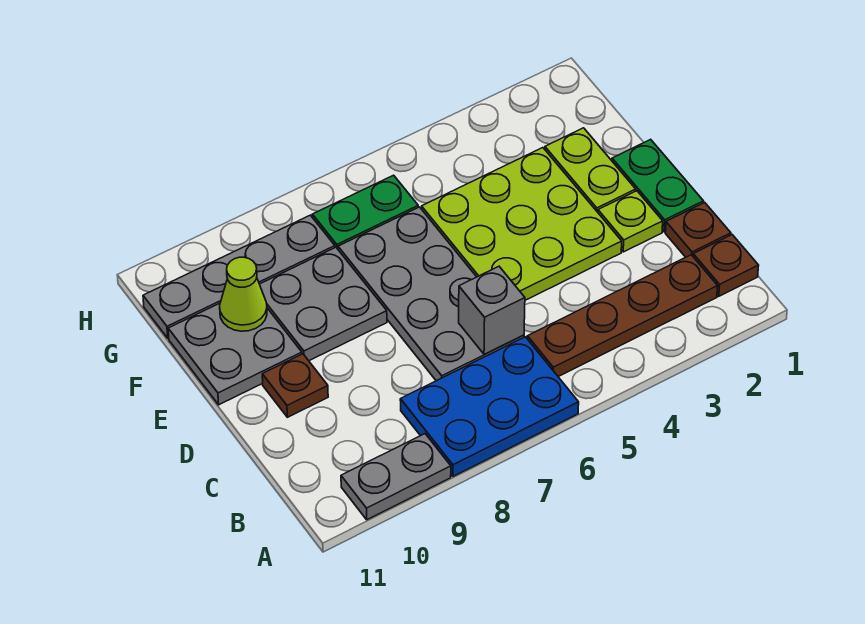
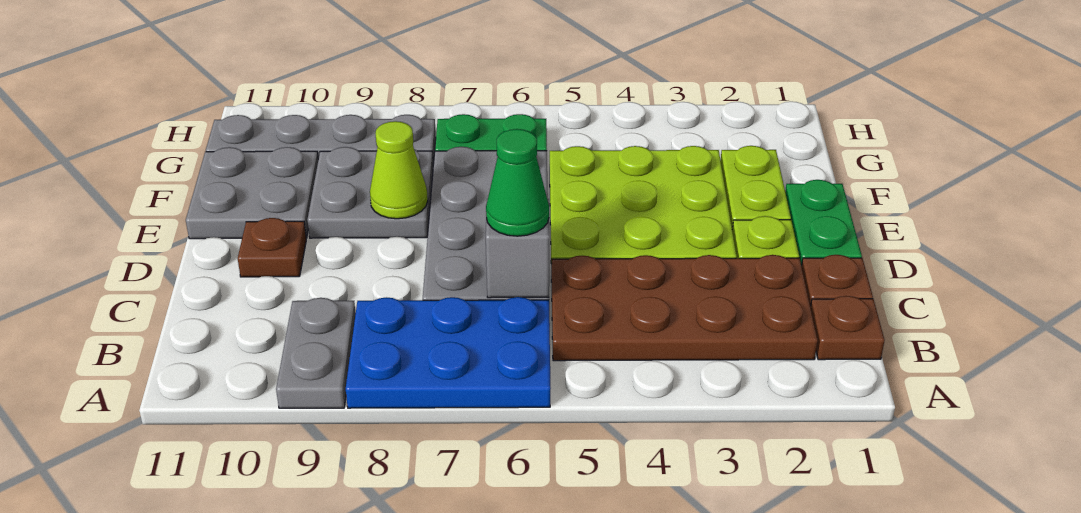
grey 1x2 plate [341,434,451,520] -> grey 1x2 plate turned to [276,298,356,408]
brown 1x4 plate [527,255,718,377] -> brown 2x4 plate [551,255,818,361]
none -> green 1x1 cone [486,129,549,236]
lime 1x1 cone [220,257,267,331] -> lime 1x1 cone moved to [370,121,428,219]

